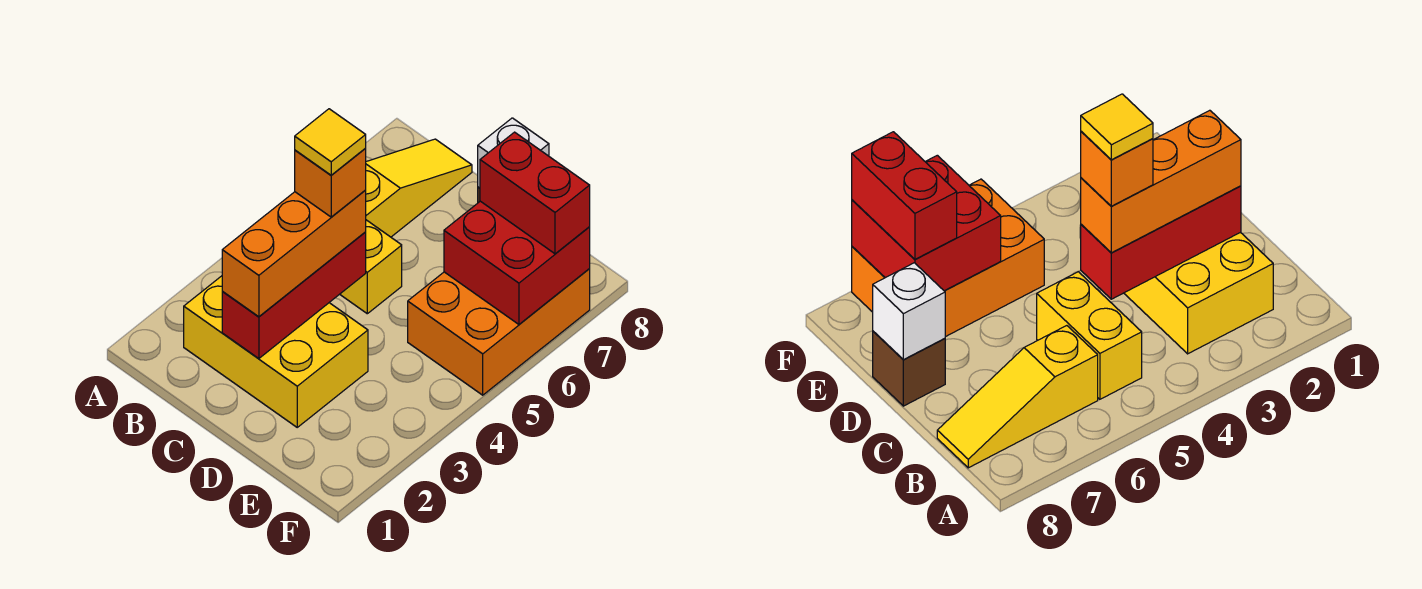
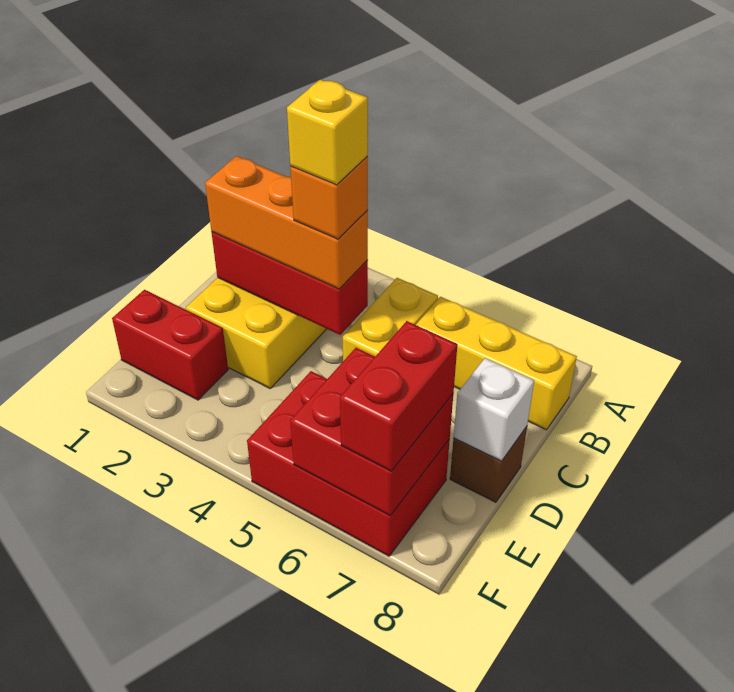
yellow 1x3 slope [366,139,472,237] -> yellow 1x3 brick [416,297,577,430]
yellow 1x1 tile [295,109,366,175] -> yellow 1x1 brick [287,80,368,185]
none -> red 1x2 brick [112,290,228,400]
orange 2x3 brick [408,269,590,395] -> red 2x3 brick [247,371,450,556]

